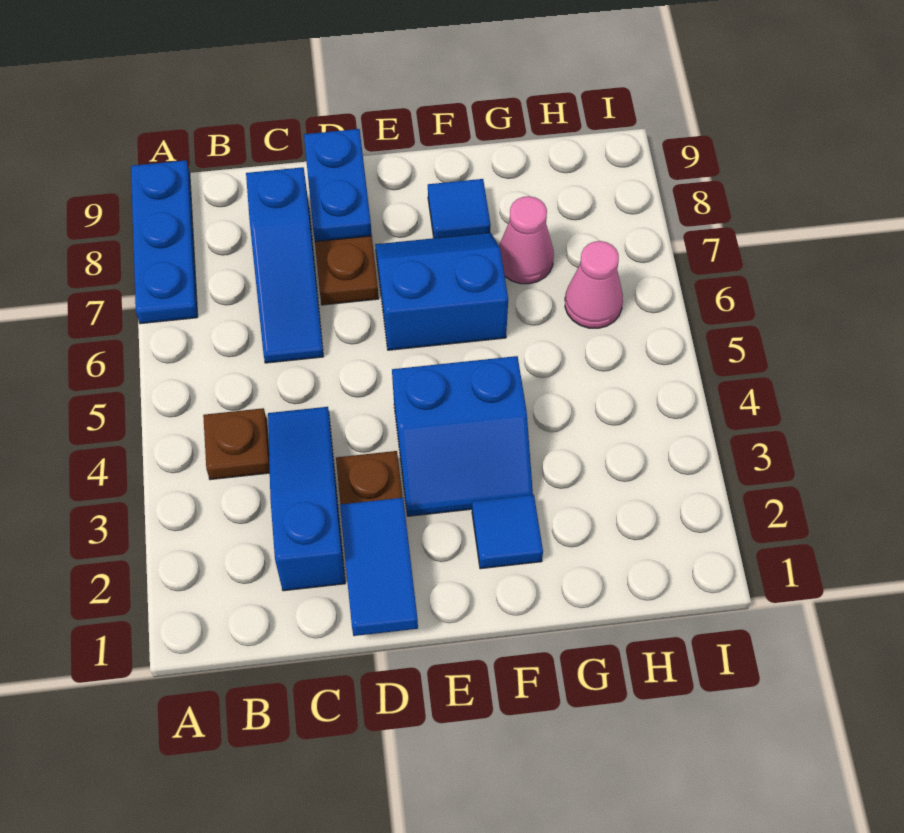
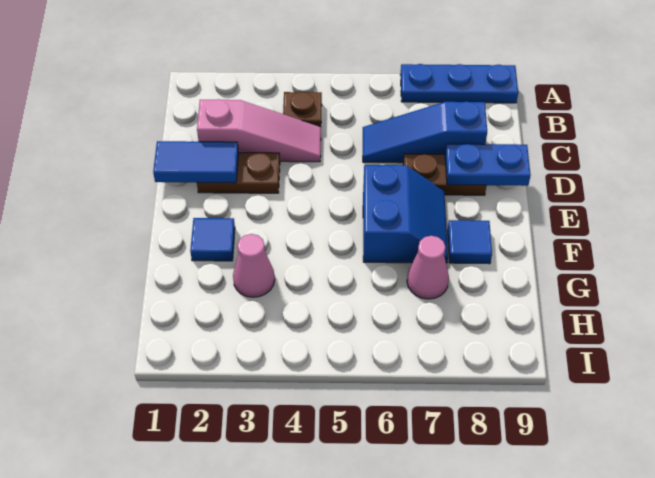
blue 1x3 slope [268,407,345,591] -> pink 1x3 slope [197,99,321,162]
blue 2x2 slope [392,356,533,516] -> none
pink 1x1 cone [565,241,623,328] -> pink 1x1 cone moved to [233,234,275,297]

